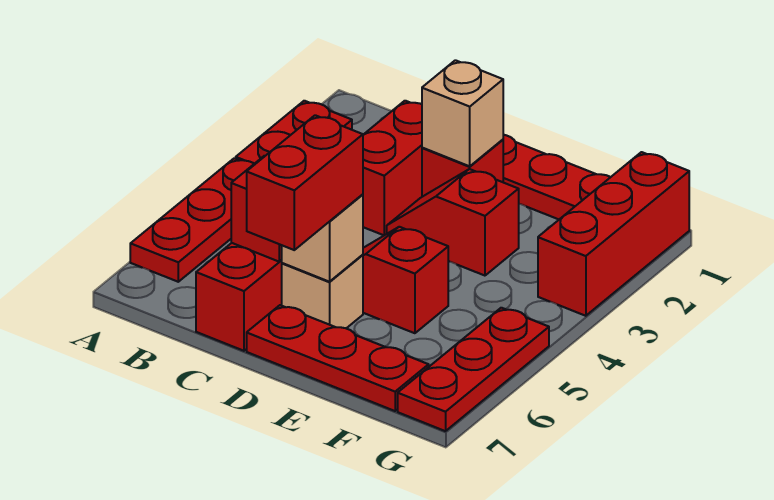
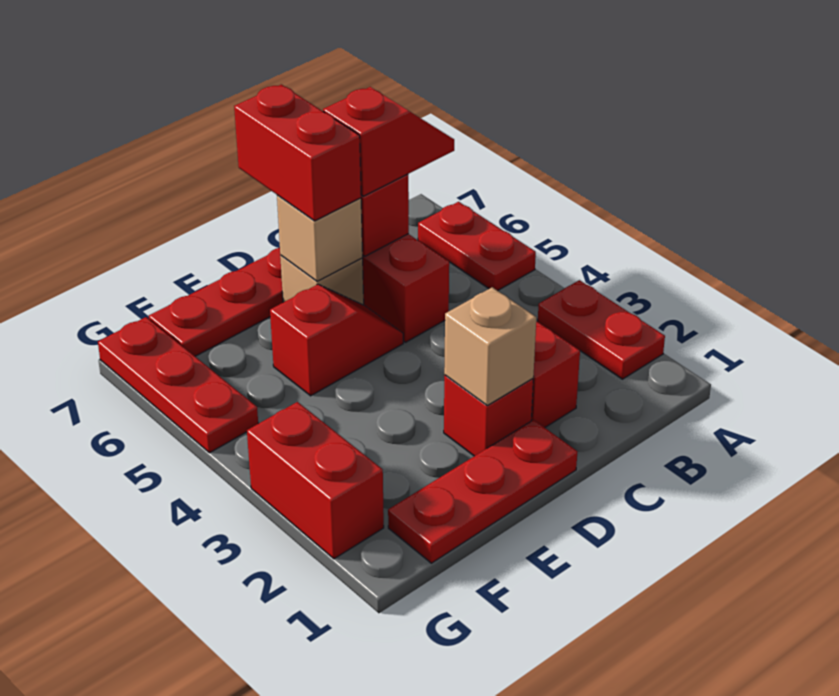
red 1x3 plate [130,158,254,282] -> red 1x2 plate [418,202,536,291]
red 1x2 slope [387,169,519,276] -> red 1x2 slope moved to [323,87,454,196]
red 1x3 brick [538,152,689,316] -> red 1x2 brick [247,402,384,559]

